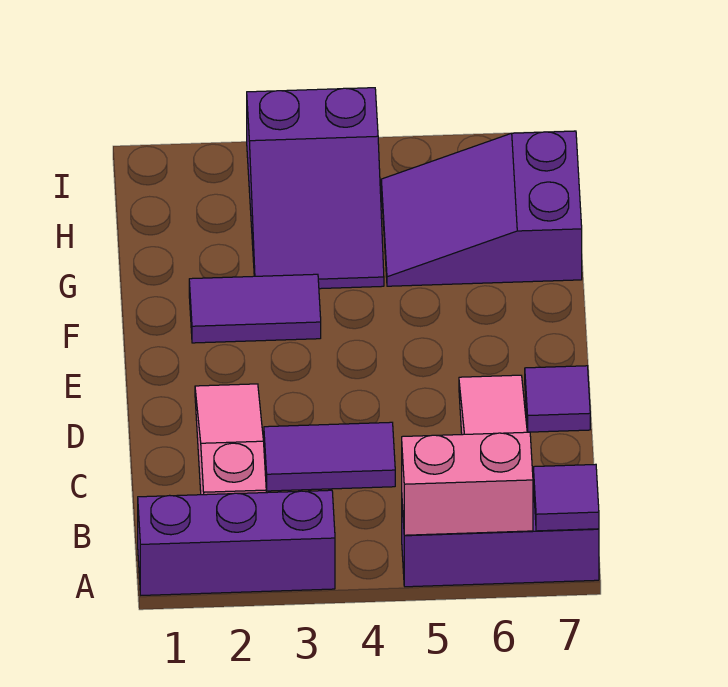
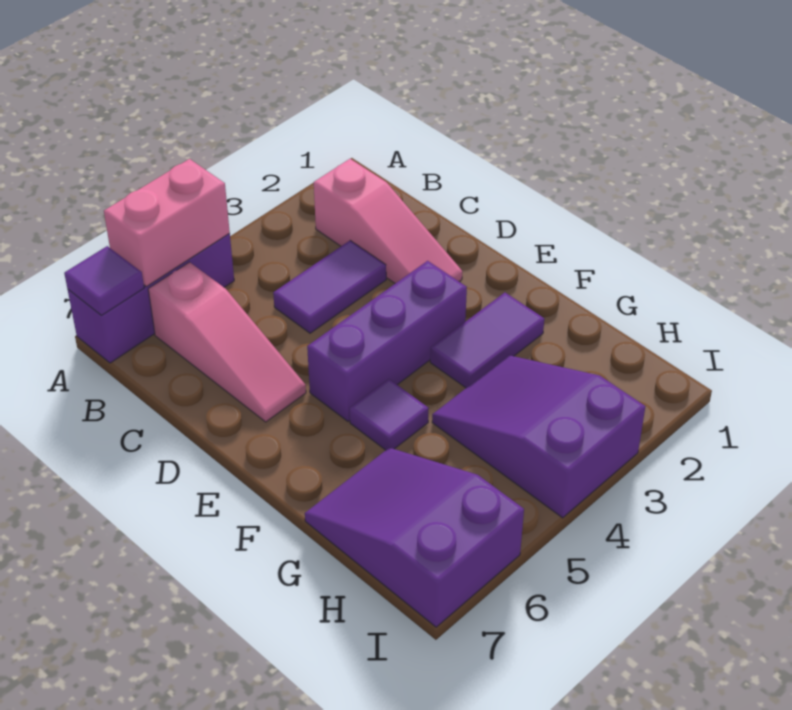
purple 1x3 brick [138,490,335,595] -> purple 1x3 brick moved to [307,261,467,421]
purple 1x1 tile [525,366,590,432] -> purple 1x1 tile moved to [349,379,429,450]
purple 2x3 slope [381,131,582,286] -> purple 2x3 slope turned to [305,448,524,627]

